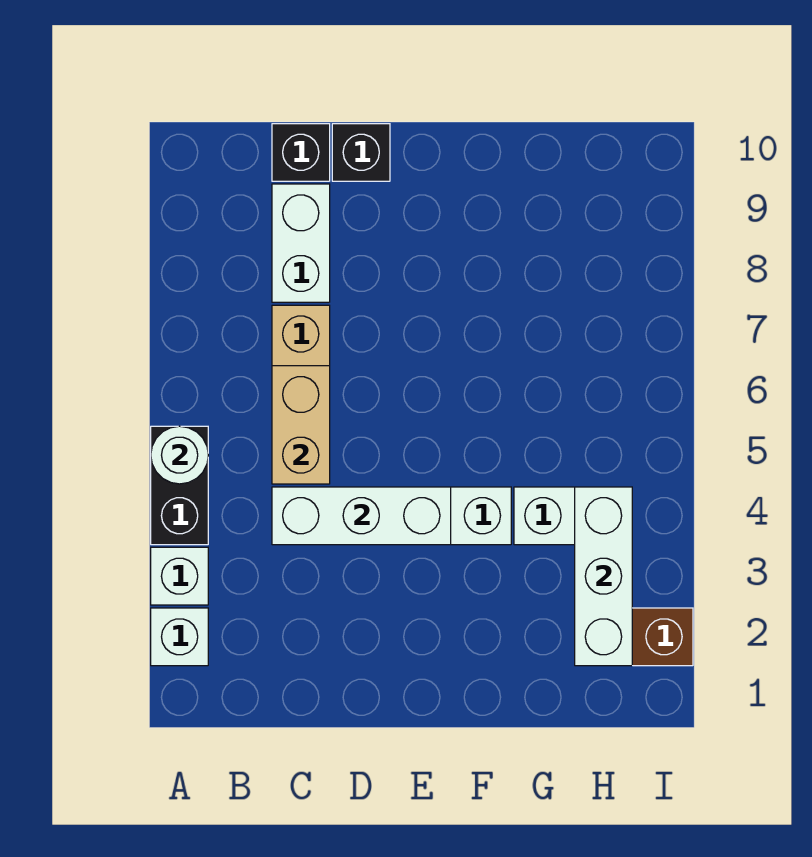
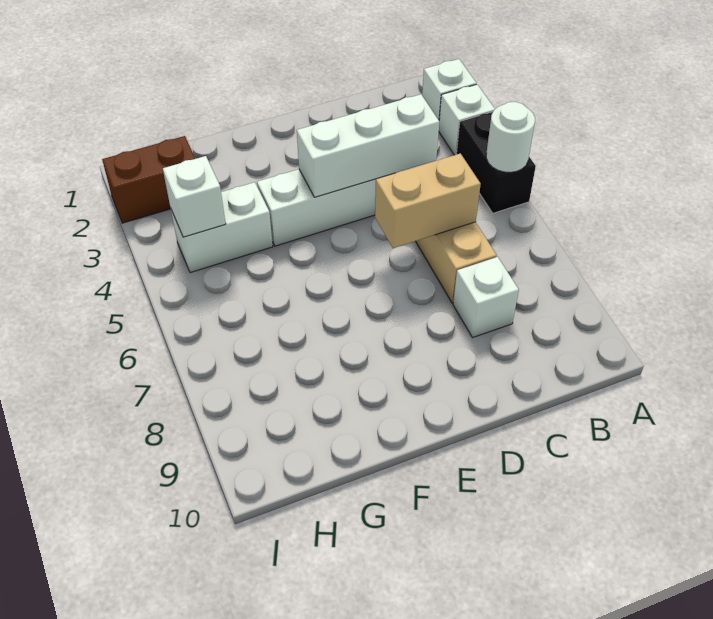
tan 1x2 brick [272,366,330,484] -> tan 1x2 brick turned to [375,153,481,248]
white 1x2 brick [272,184,330,302] -> white 1x1 brick [453,257,519,338]
black 1x1 brick [272,124,330,181] -> none
black 1x1 brick [332,124,390,181] -> none
white 1x3 brick [575,487,632,666] -> white 1x1 brick [163,156,226,237]

